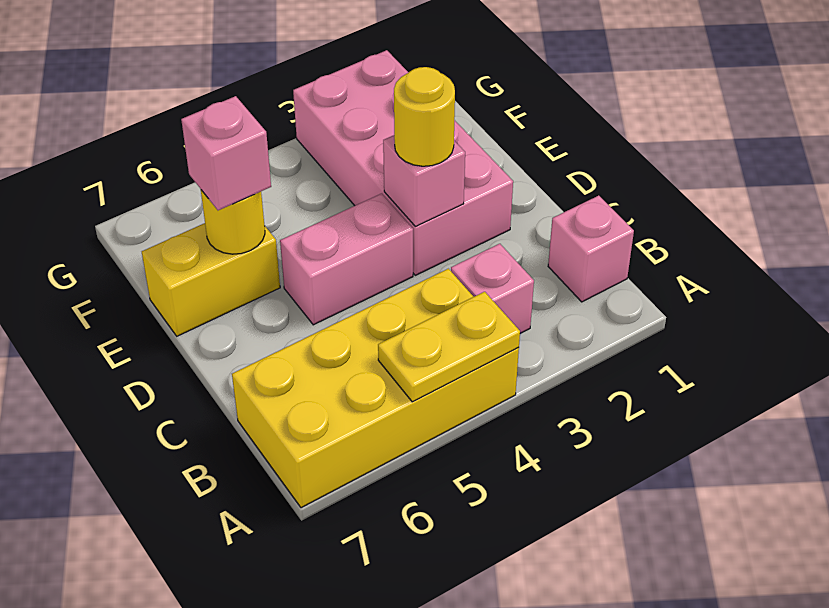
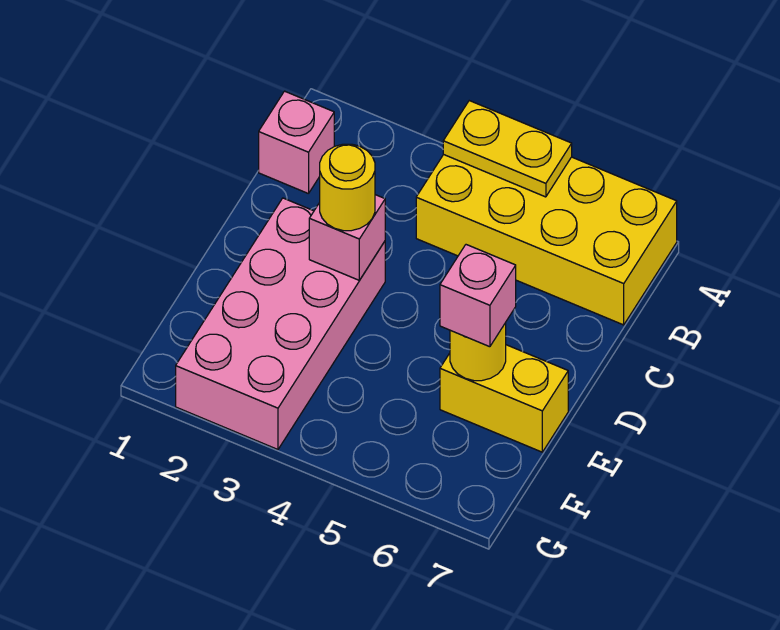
pink 1x1 brick [451,244,534,333] -> none
pink 1x2 brick [280,194,413,325] -> none

